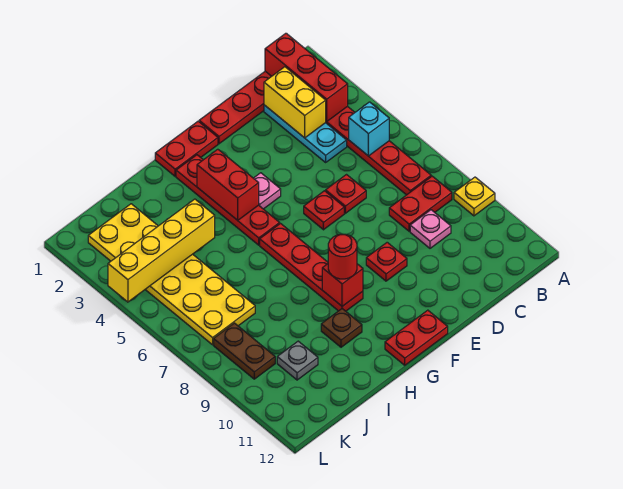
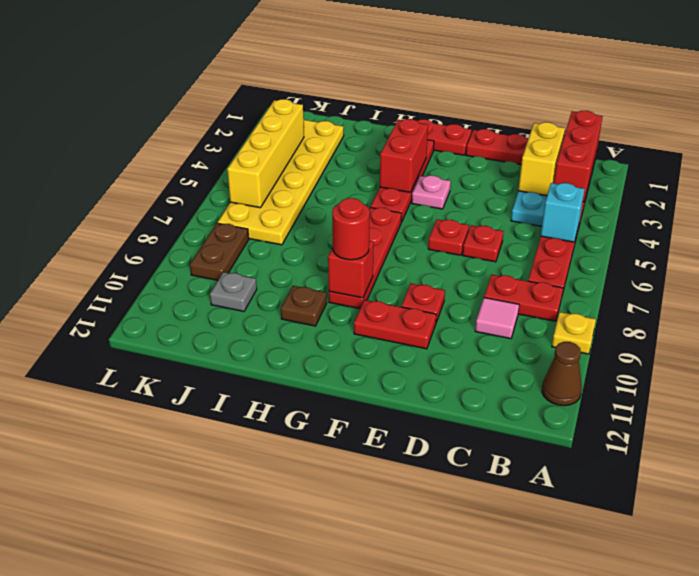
none -> brown 1x1 cone [542,342,582,406]
pink 1x1 plate [410,210,451,248] -> pink 1x1 tile [475,298,519,339]
red 1x2 plate [385,310,448,365] -> red 1x2 plate moved to [354,300,436,349]
yellow 1x4 brick [108,199,215,302] -> yellow 1x4 brick turned to [227,99,304,208]

